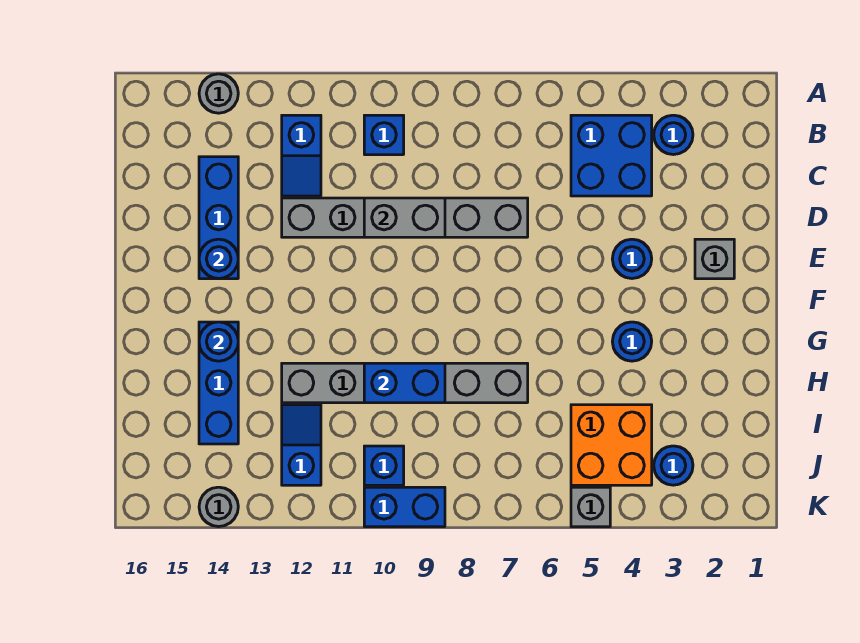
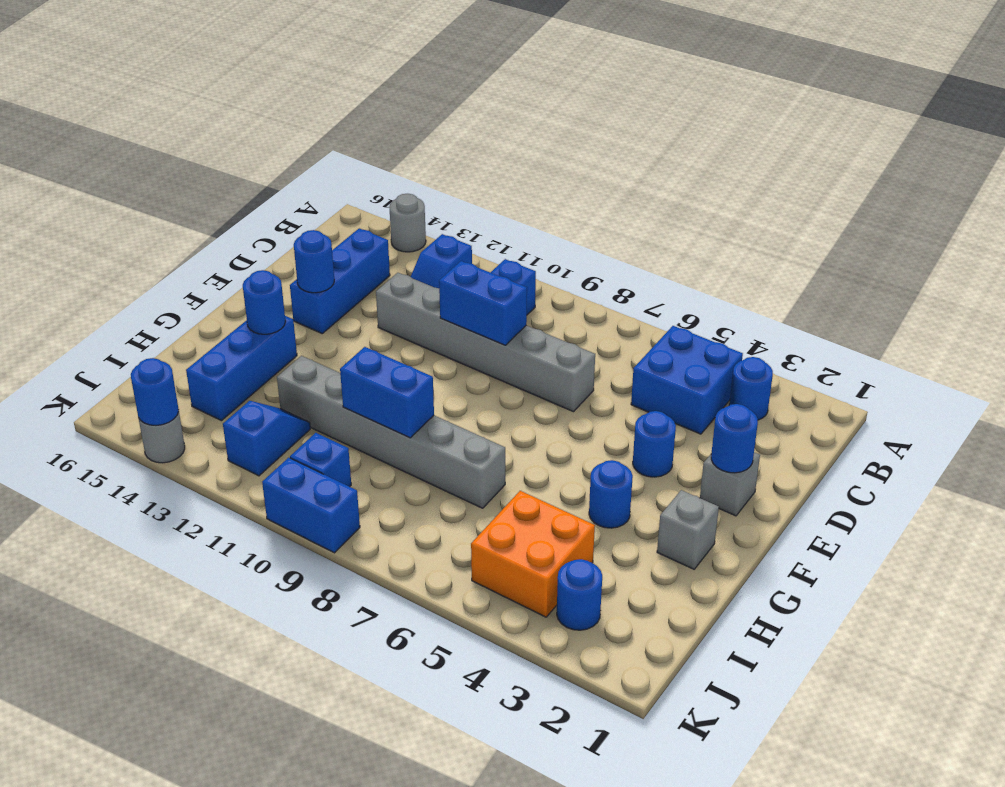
grey 1x2 brick [364,198,445,237] -> blue 1x2 brick [439,261,527,345]
none -> blue 1x1 round brick [711,404,758,473]
grey 1x1 brick [571,487,610,527] -> grey 1x1 brick moved to [657,490,719,569]
none -> blue 1x1 round brick [131,358,179,425]

